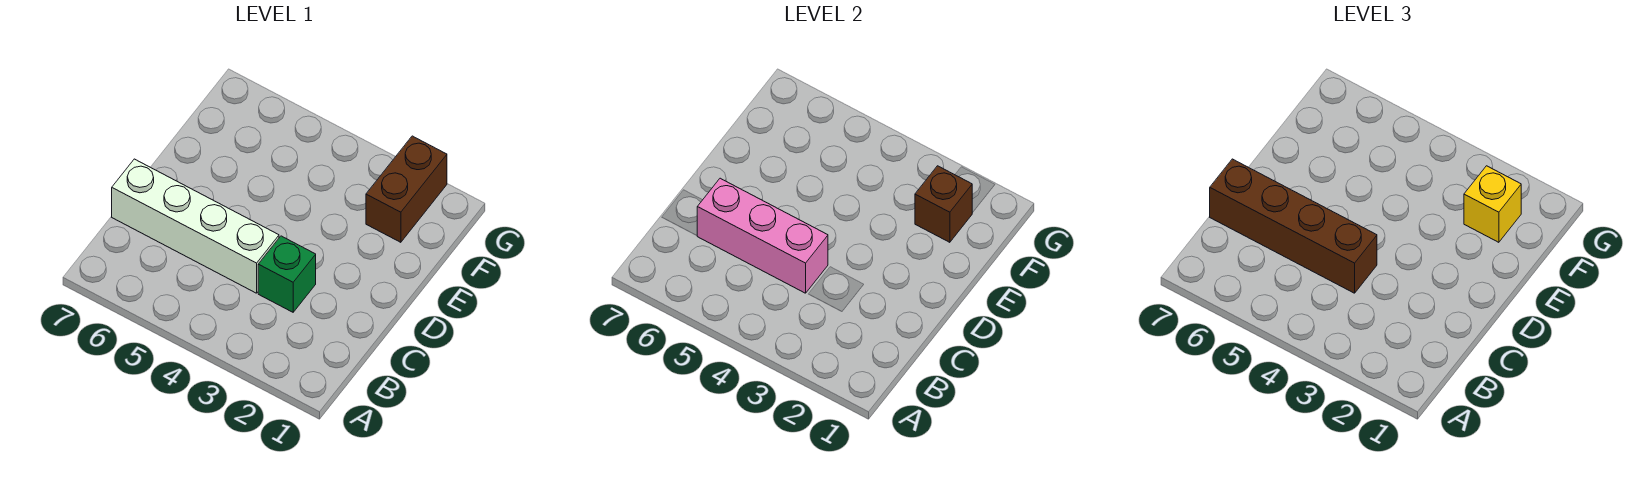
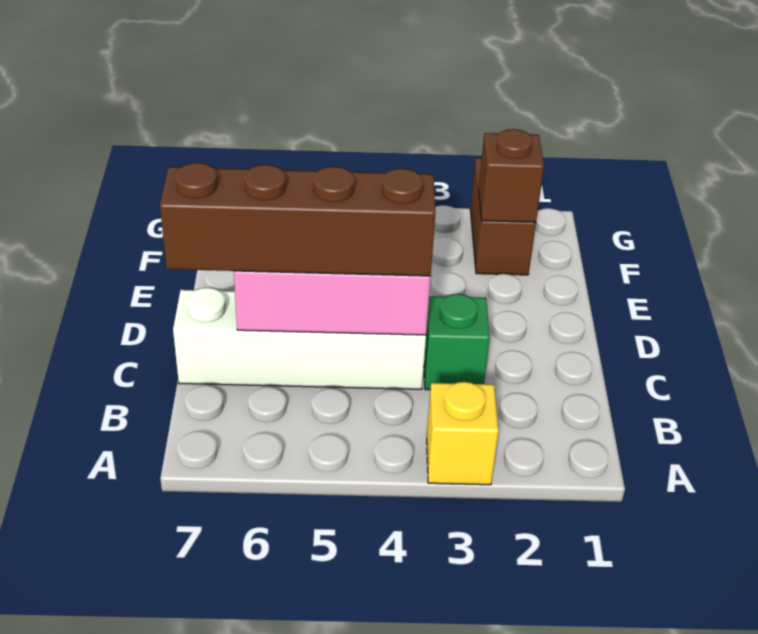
yellow 1x1 brick [1464,166,1521,242] -> yellow 1x1 brick moved to [427,382,499,485]

